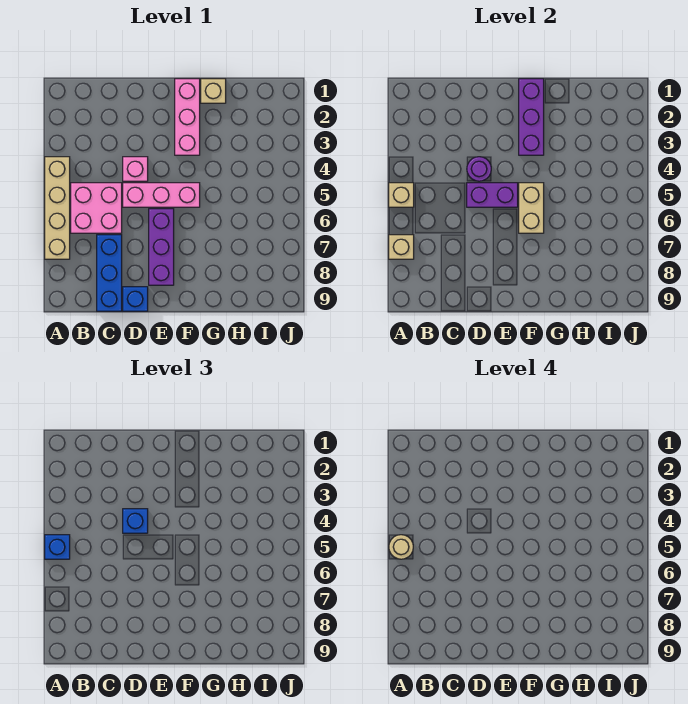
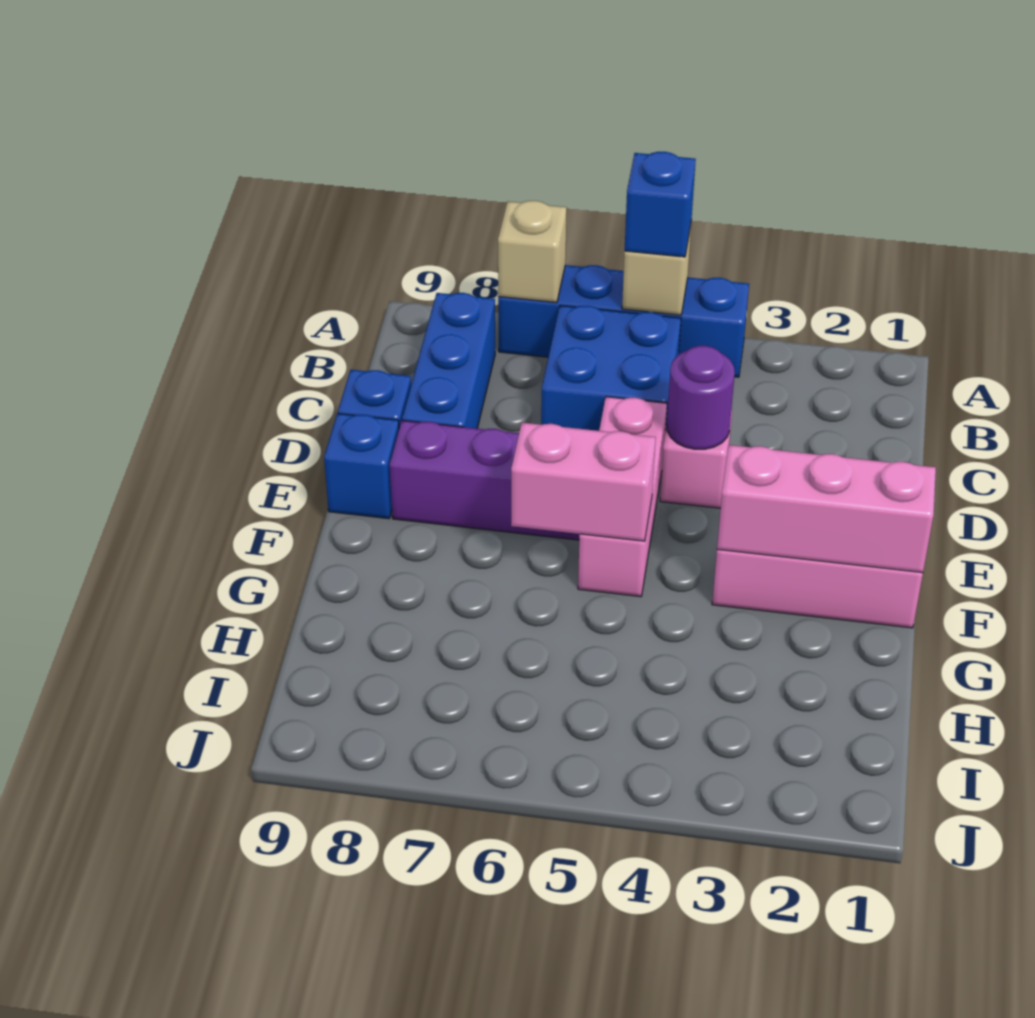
tan 1x4 brick [45,157,70,259] -> blue 1x4 brick [498,265,749,377]
tan 1x1 round brick [389,535,413,559] -> none
pink 2x2 brick [71,183,122,233] -> blue 2x2 brick [541,305,681,433]
blue 1x3 brick [97,235,122,311] -> blue 1x3 brick turned to [402,293,495,428]
blue 1x1 brick [123,509,148,533] -> blue 1x1 brick moved to [324,413,399,519]
purple 1x2 brick [467,183,518,207] -> none
purple 1x3 brick [519,79,544,155] -> pink 1x3 brick [717,445,936,573]
tan 1x2 brick [519,183,544,233] -> pink 1x2 brick [511,423,656,541]
tan 1x1 brick [201,79,226,103] -> none

